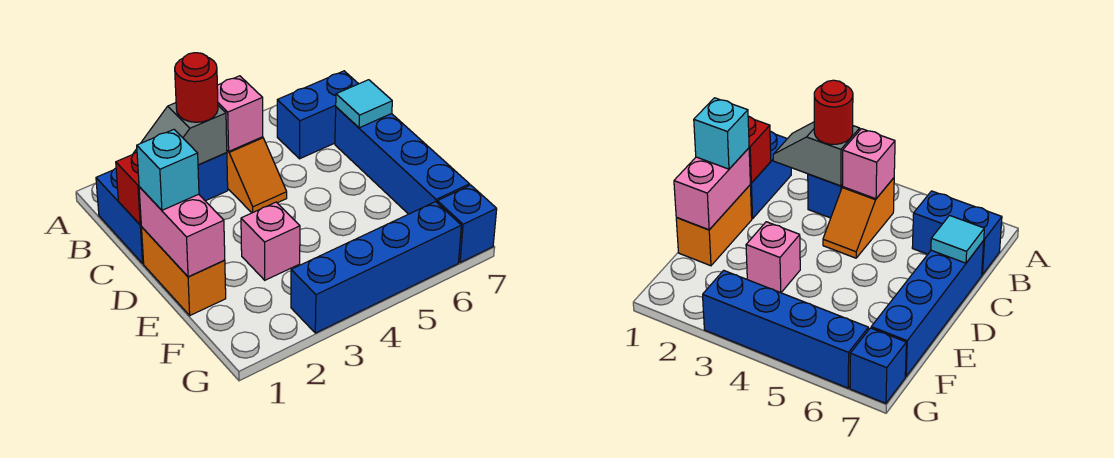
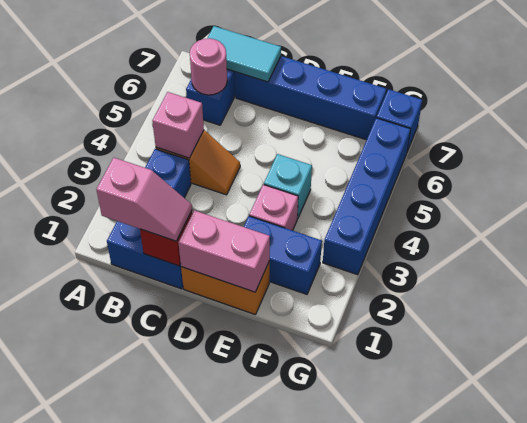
none -> pink 1x2 slope [96,158,192,241]
grey 1x2 slope [133,103,227,165] -> none
red 1x1 round brick [175,53,218,122] -> none
none -> pink 1x1 round brick [190,38,227,95]
cyan 1x1 tile [336,80,392,128] -> cyan 1x2 tile [207,26,281,82]
cyan 1x1 brick [137,130,199,210] -> cyan 1x1 brick moved to [264,154,312,219]
none -> blue 1x2 brick [244,216,322,294]

